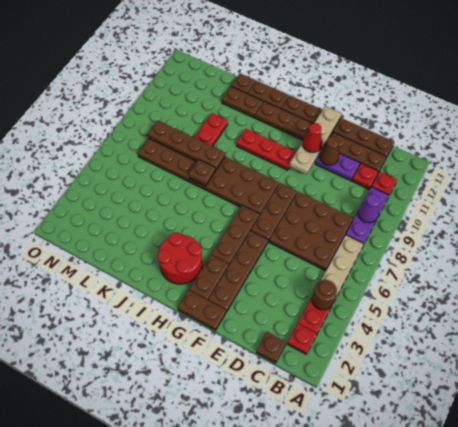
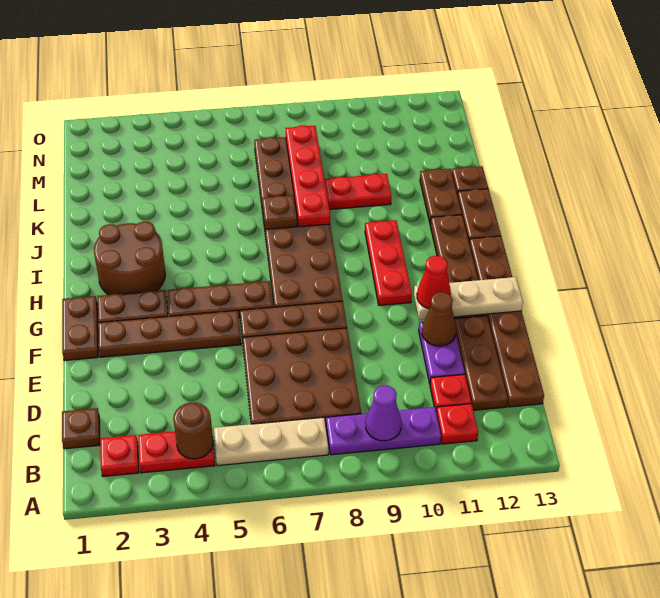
tan 1x4 plate [289,106,342,175] -> tan 1x3 plate [414,277,523,320]
red 2x2 round brick [157,233,202,284] -> brown 2x2 round brick [94,221,165,295]
brown 1x4 plate [148,121,225,171] -> red 1x4 plate [286,125,330,227]

